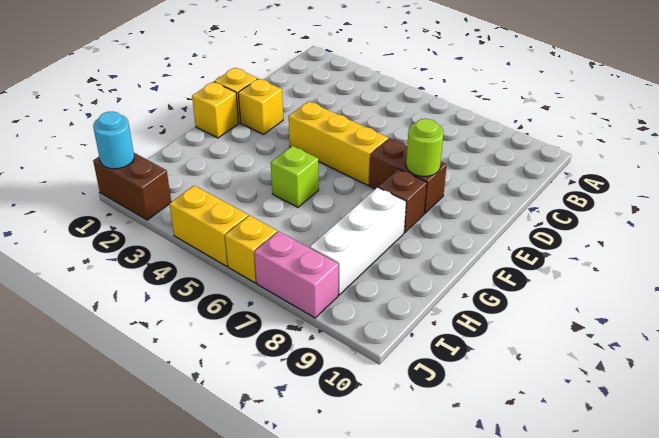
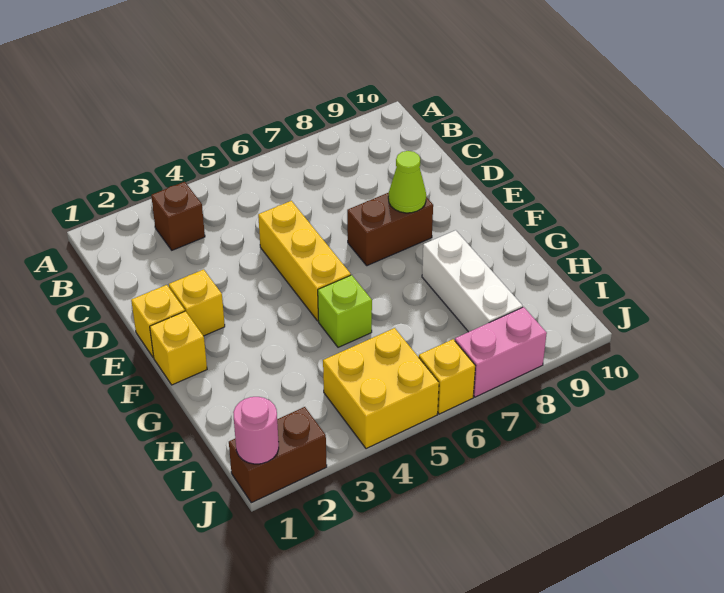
yellow 1x3 brick [289,101,388,185] -> yellow 1x3 brick turned to [258,201,351,321]
lime 1x1 round brick [406,119,444,176] -> lime 1x1 cone [388,151,426,213]
brown 1x1 brick [378,169,427,232] -> brown 1x1 brick moved to [151,182,205,250]
cyan 1x1 round brick [93,111,134,169] -> pink 1x1 round brick [233,397,279,464]
yellow 1x2 brick [170,186,248,266] -> yellow 2x2 brick [323,328,439,449]

